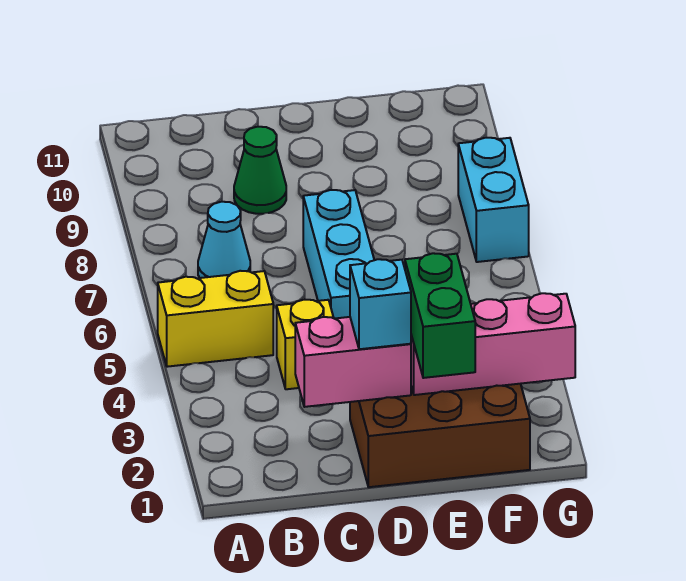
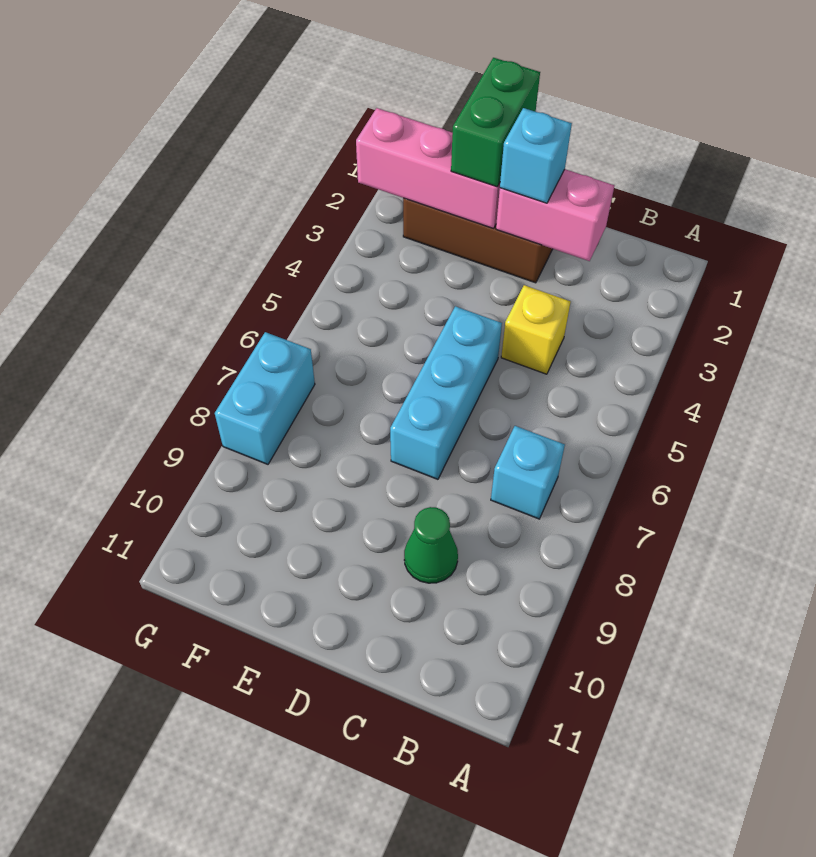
yellow 1x2 brick [158,271,273,367] -> none
cyan 1x1 cone [198,202,250,278] -> cyan 1x1 brick [491,426,565,519]

